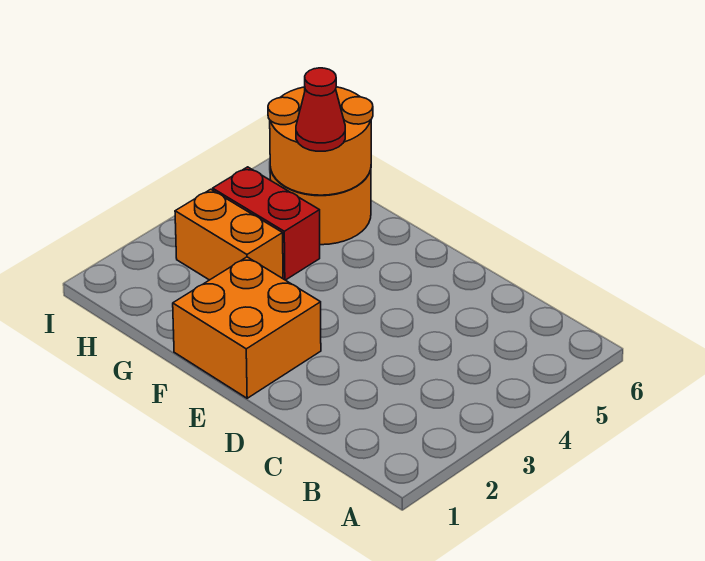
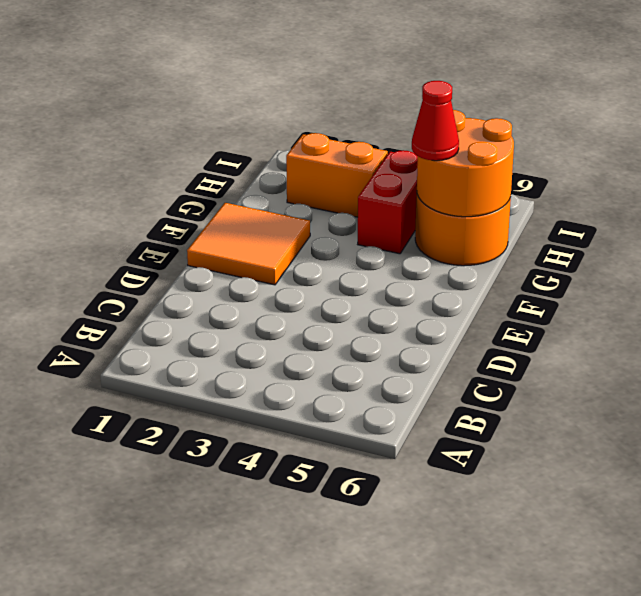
orange 2x2 brick [173,257,321,398] -> orange 2x2 tile [187,203,310,285]
orange 1x2 brick [175,189,283,280] -> orange 1x2 brick turned to [286,133,388,217]

